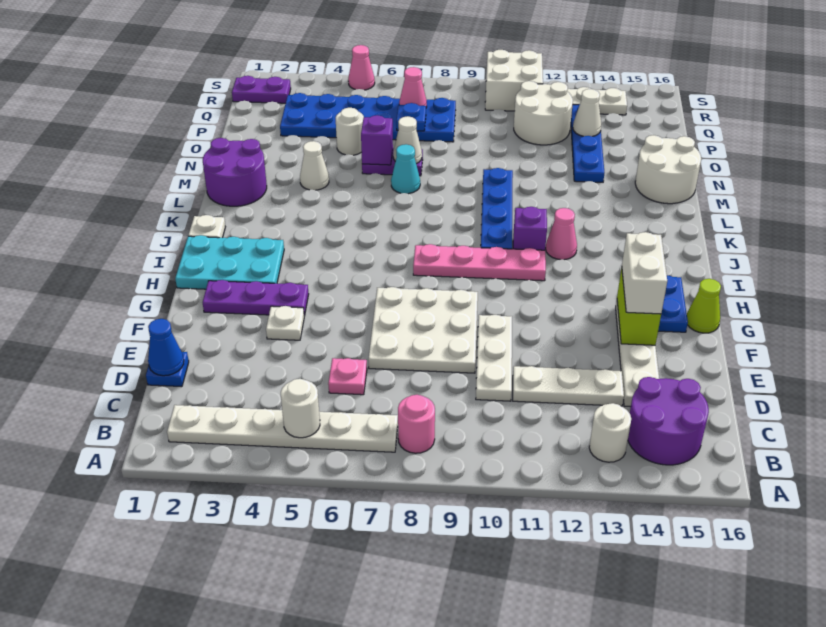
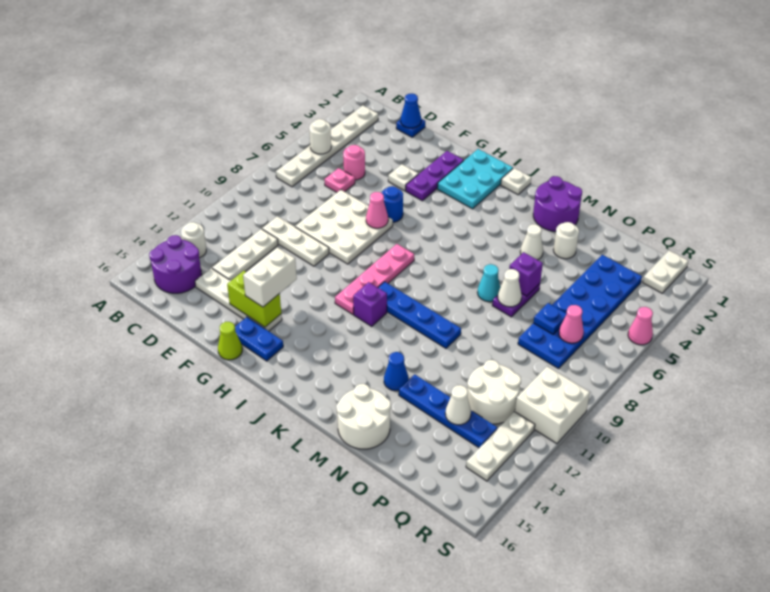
pink 1x1 round brick [398,395,435,453] -> pink 1x1 round brick moved to [343,145,365,180]
white 1x2 brick [622,232,667,314] -> white 1x2 brick turned to [243,247,297,307]
none -> blue 1x1 round brick [382,186,403,222]
pink 1x1 cone [546,208,577,260] -> pink 1x1 cone moved to [366,192,388,228]
none -> blue 1x1 cone [384,352,409,391]
white 1x1 round brick [336,108,364,155] -> white 1x1 round brick moved to [553,222,579,259]
purple 1x2 plate [232,76,291,103] -> white 1x2 plate [643,250,688,293]

